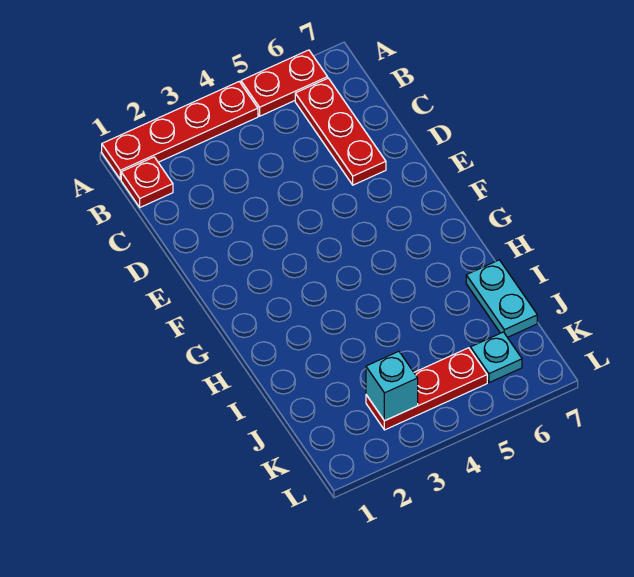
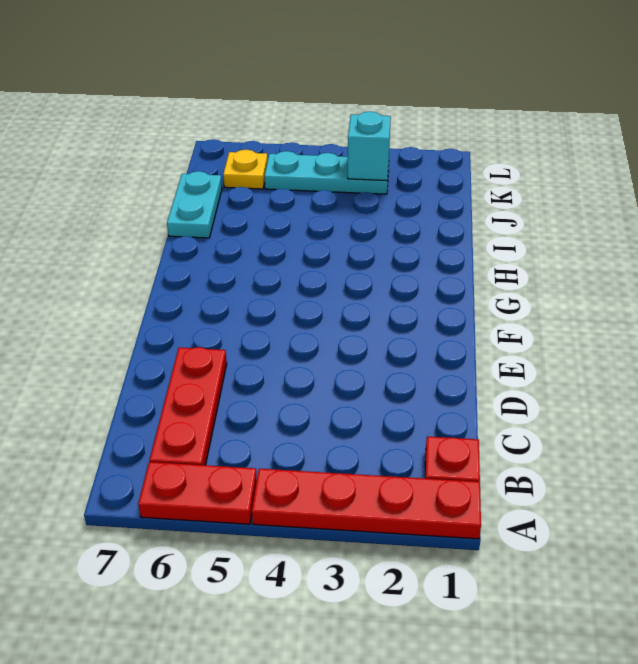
red 1x3 plate [366,348,487,430] -> cyan 1x3 plate [265,151,389,194]
cyan 1x1 plate [470,332,522,383] -> yellow 1x1 plate [223,150,268,189]

